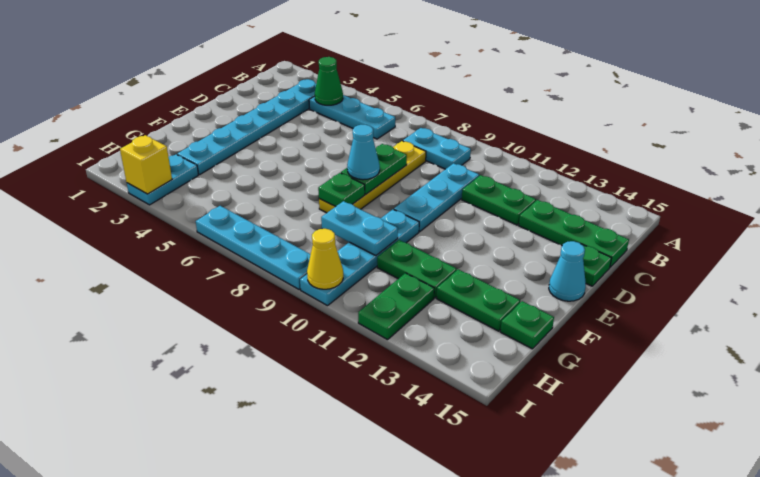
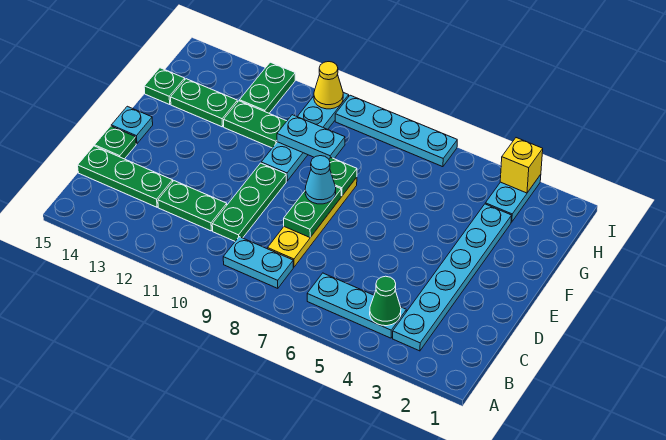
cyan 1x3 plate [394,163,479,232] -> green 1x3 plate [212,163,286,241]
cyan 1x1 cone [549,241,586,301] -> cyan 1x1 plate [111,106,153,144]

